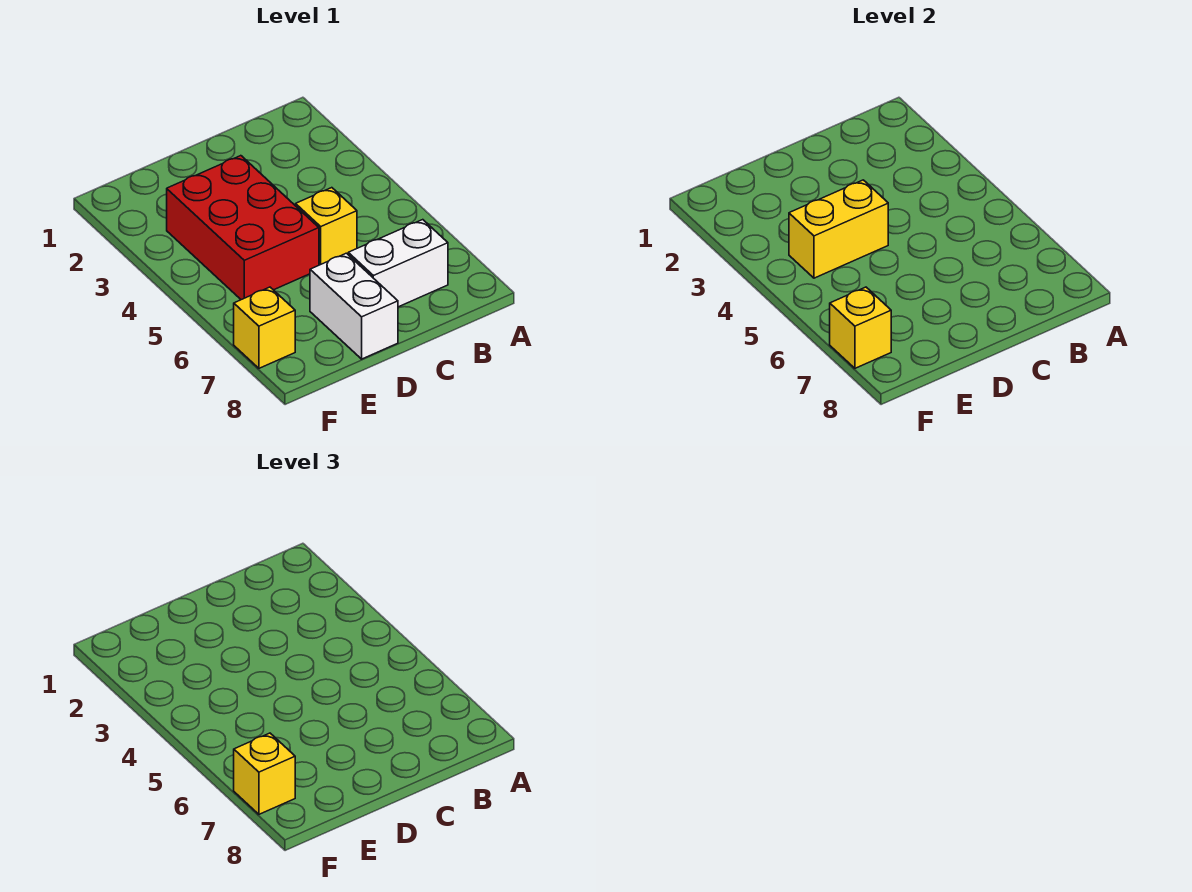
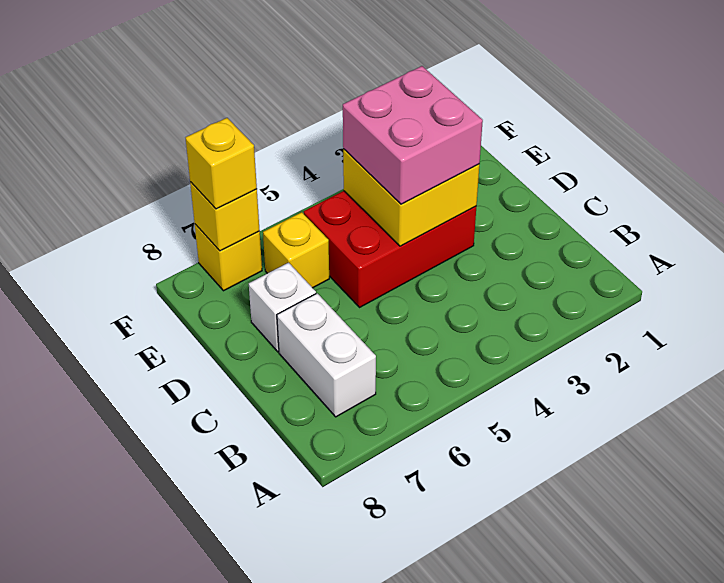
yellow 1x1 brick [296,188,357,265] -> yellow 1x1 brick moved to [263,212,329,288]
none -> pink 2x2 brick [343,66,483,204]
yellow 1x2 brick [789,180,888,278] -> yellow 2x2 brick [343,149,479,246]
white 1x2 brick [310,253,398,359] -> white 1x1 brick [249,263,316,352]

